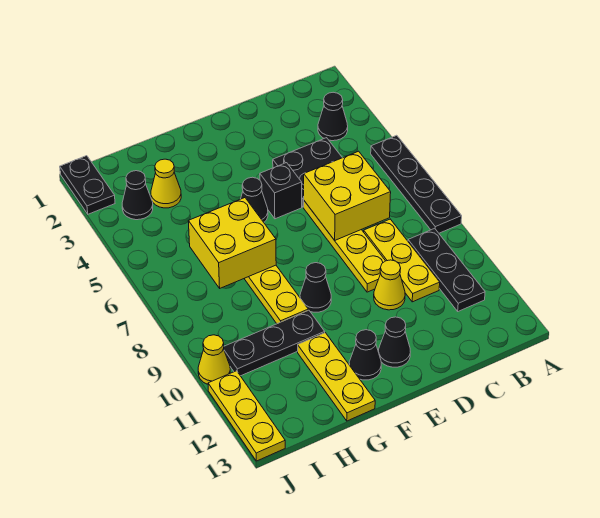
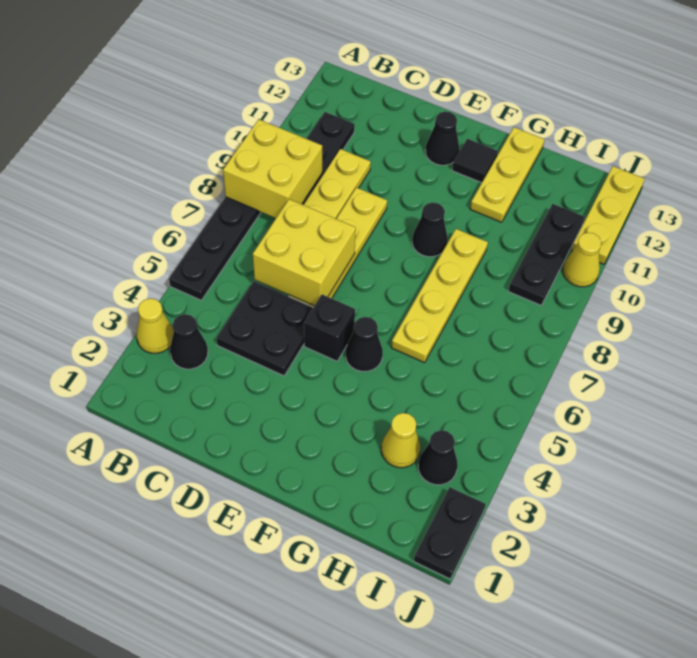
yellow 1x1 cone [374,260,405,310] -> yellow 1x1 cone moved to [136,298,174,353]
black 1x1 cone [349,330,381,380] -> black 1x1 tile [452,139,498,183]
yellow 2x2 brick [188,198,276,288] -> yellow 2x2 brick moved to [223,119,322,218]
black 1x3 plate [223,310,325,376] -> black 1x3 plate turned to [508,204,585,305]

